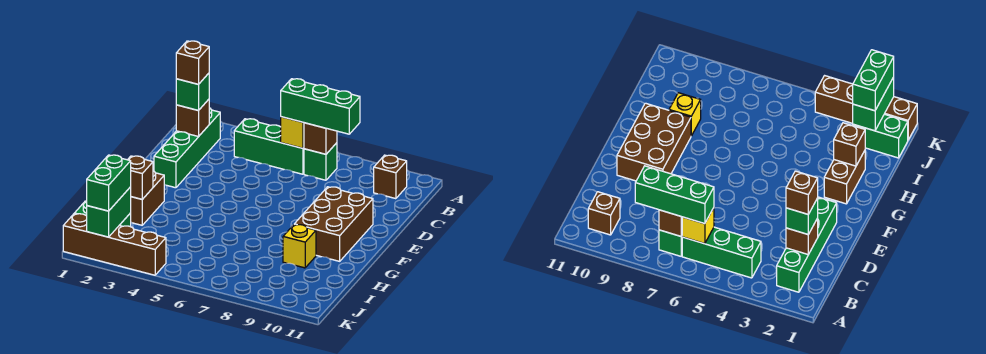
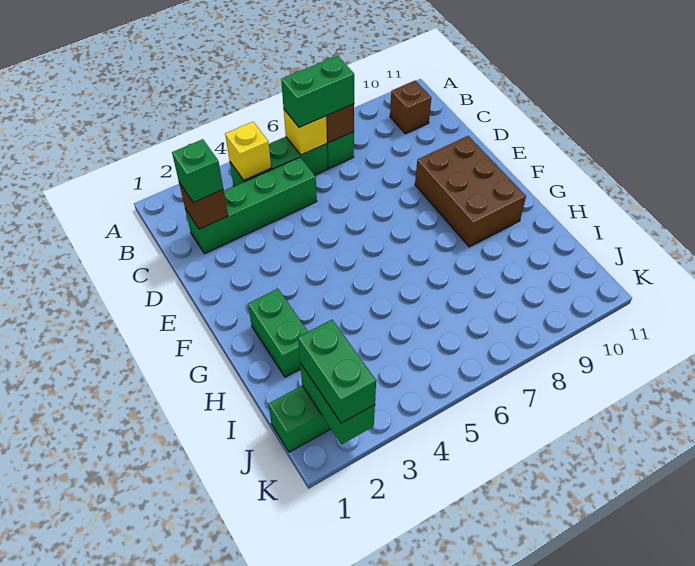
green 1x4 brick [154,108,220,188] -> green 1x4 brick turned to [185,157,317,254]
green 1x3 brick [281,79,360,134] -> green 1x2 brick [281,56,354,127]
brown 1x1 brick [176,41,209,84] -> none
brown 1x2 brick [131,171,164,225] -> green 1x2 brick [248,289,308,377]
brown 1x1 brick [128,156,153,199] -> none
yellow 1x1 brick [283,225,316,268] -> yellow 1x1 brick moved to [225,122,271,180]
brown 1x4 brick [63,214,166,275] -> none

